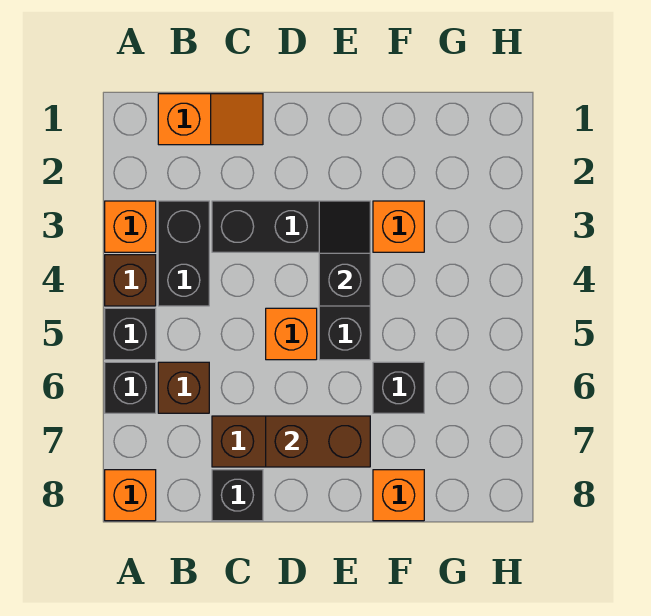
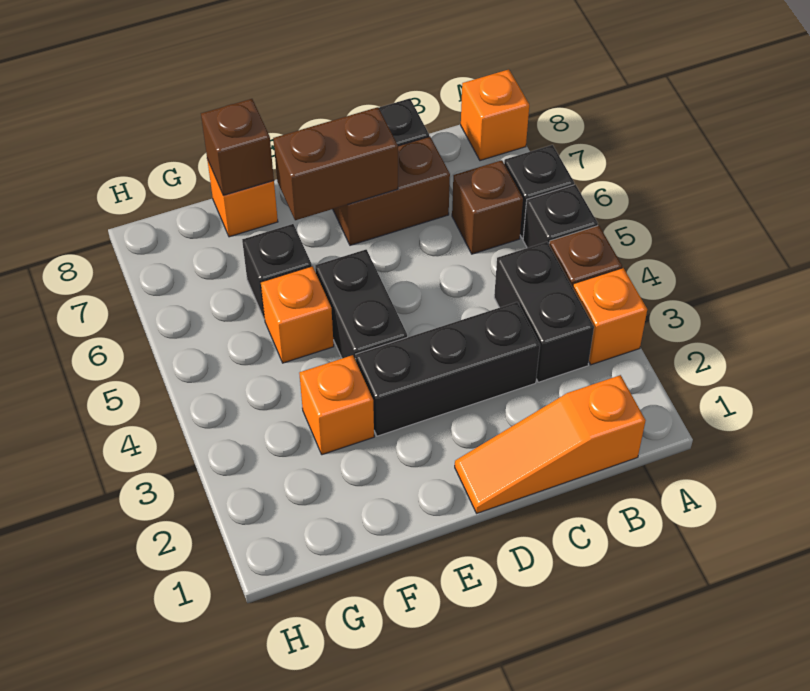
orange 1x2 slope [158,94,263,145] -> orange 1x3 slope [455,375,646,513]
orange 1x1 brick [266,308,317,360] -> orange 1x1 brick moved to [261,266,334,363]
black 1x2 slope [319,201,370,306] -> none
none -> brown 1x1 brick [201,99,274,195]

